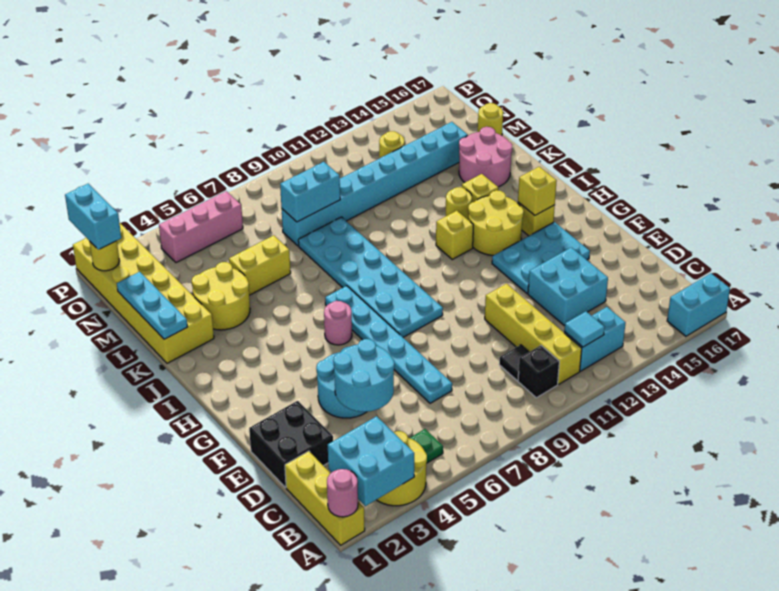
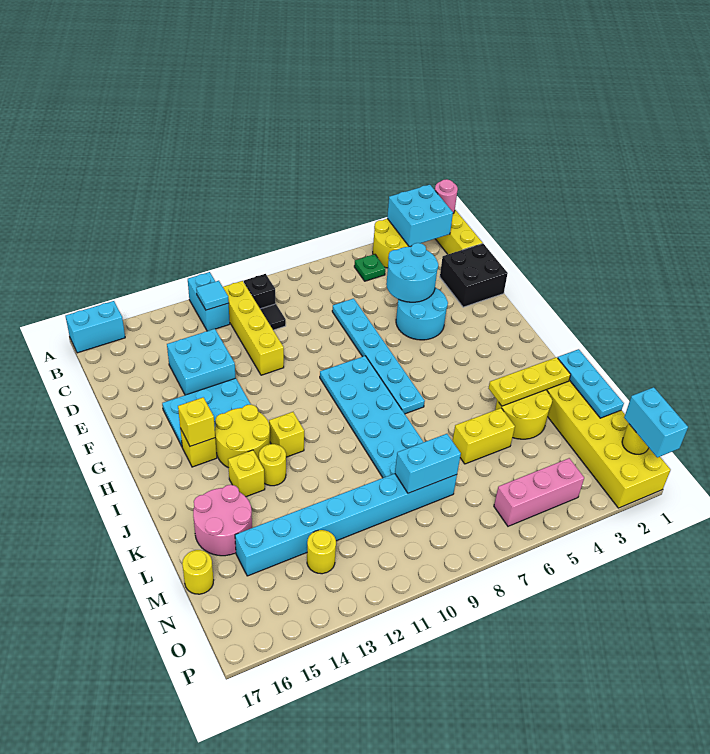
cyan 1x2 brick [564,307,626,371] -> cyan 1x2 brick turned to [188,272,230,331]
pink 1x1 round brick [324,301,352,345] -> none
none -> yellow 1x3 plate [488,357,571,406]

